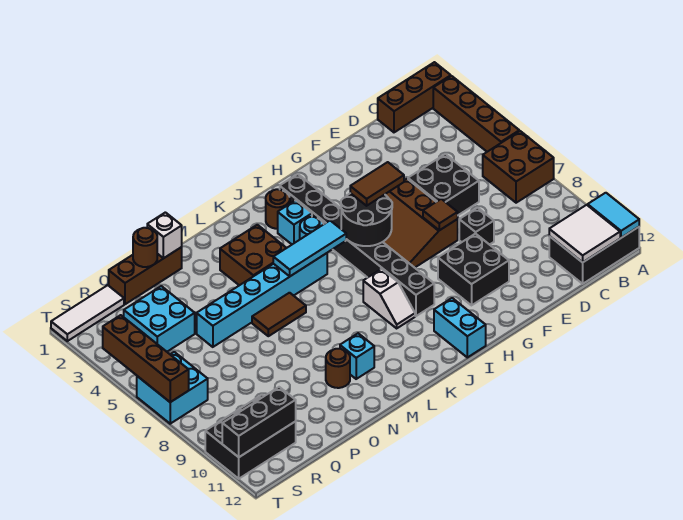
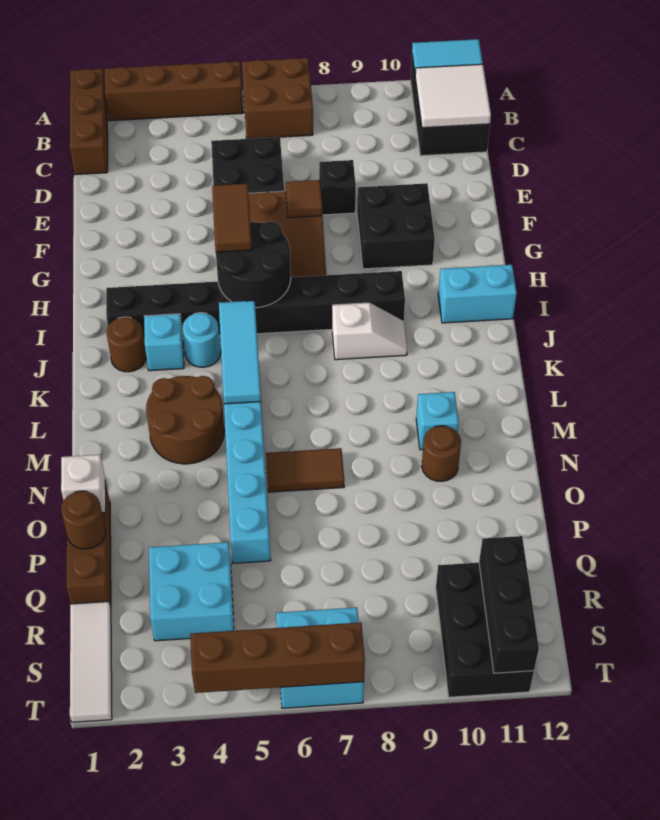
brown 2x2 brick [220,225,286,285] -> brown 2x2 round brick [146,376,224,464]
brown 1x2 tile [252,293,306,336] -> brown 1x2 tile turned to [266,448,344,492]

